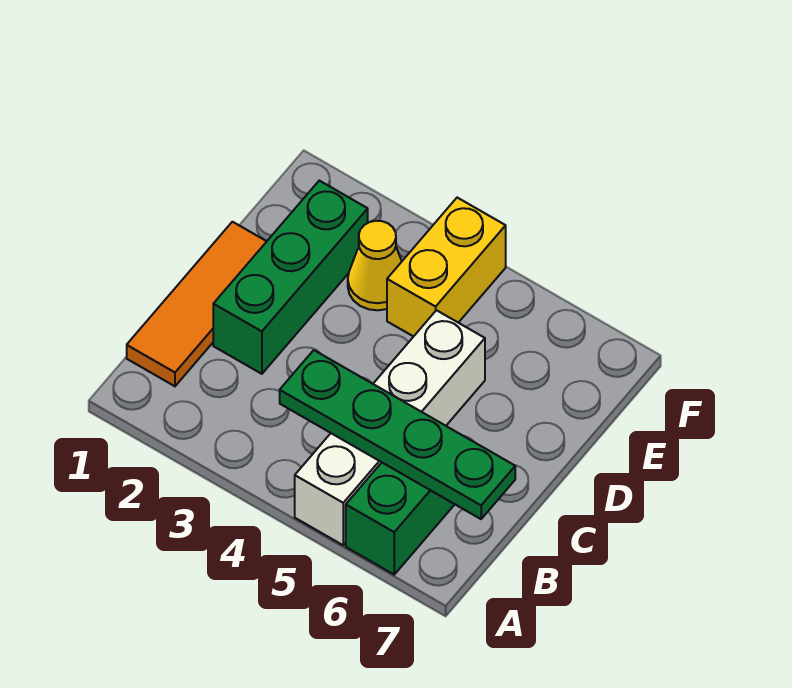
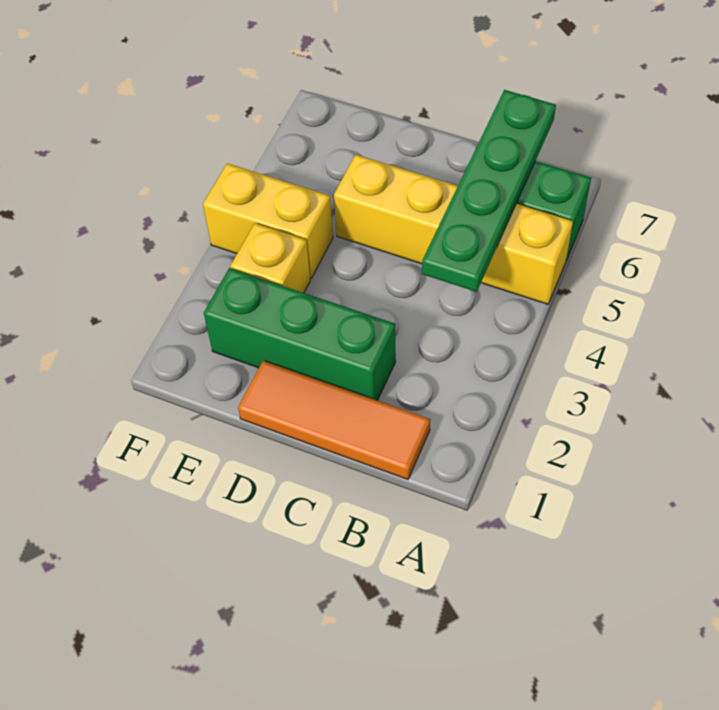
white 1x4 brick [295,310,485,545] -> yellow 1x4 brick [334,154,573,304]
yellow 1x1 cone [348,221,402,310] -> yellow 1x1 brick [230,223,310,293]

